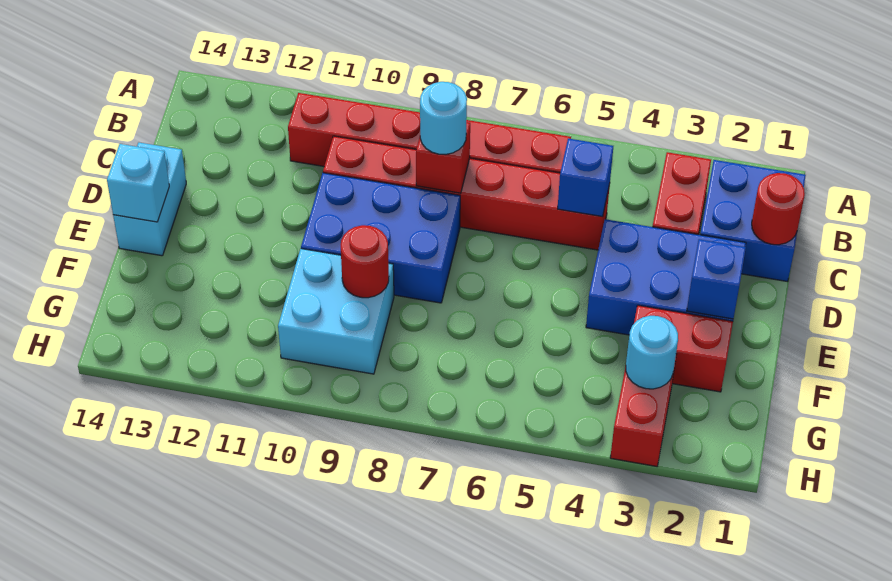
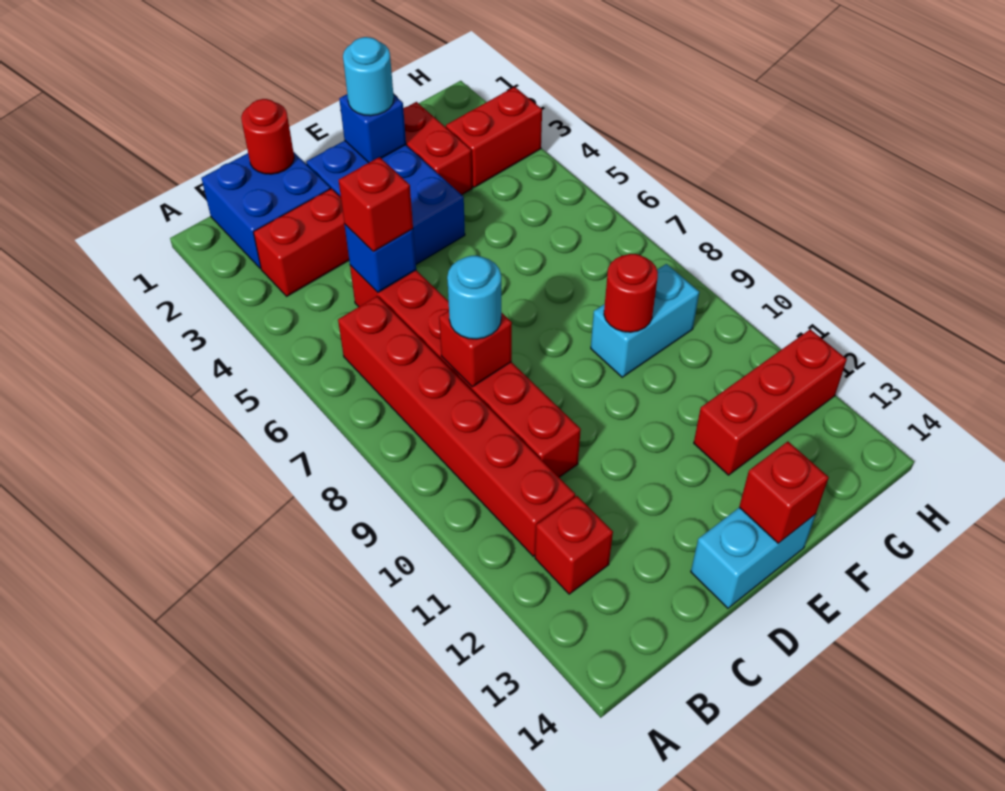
none -> red 1x1 brick [535,496,613,594]
none -> red 1x1 brick [339,157,413,252]
blue 2x3 brick [301,173,460,303] -> none
cyan 1x1 brick [107,144,169,222] -> red 1x1 brick [739,441,829,543]
cyan 2x2 brick [278,249,394,374] -> cyan 1x2 brick [591,264,699,377]
none -> red 1x3 brick [694,329,847,475]
cyan 1x1 round brick [626,316,678,389] -> cyan 1x1 round brick moved to [343,37,394,116]

